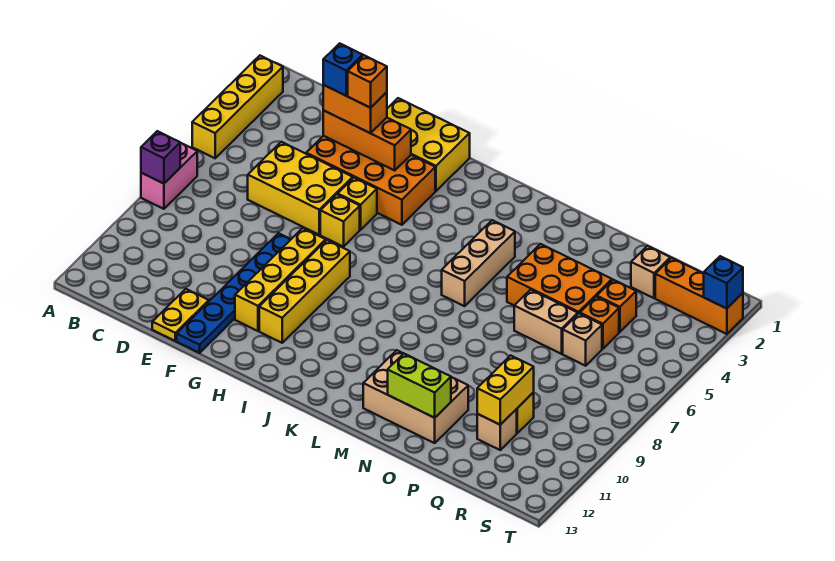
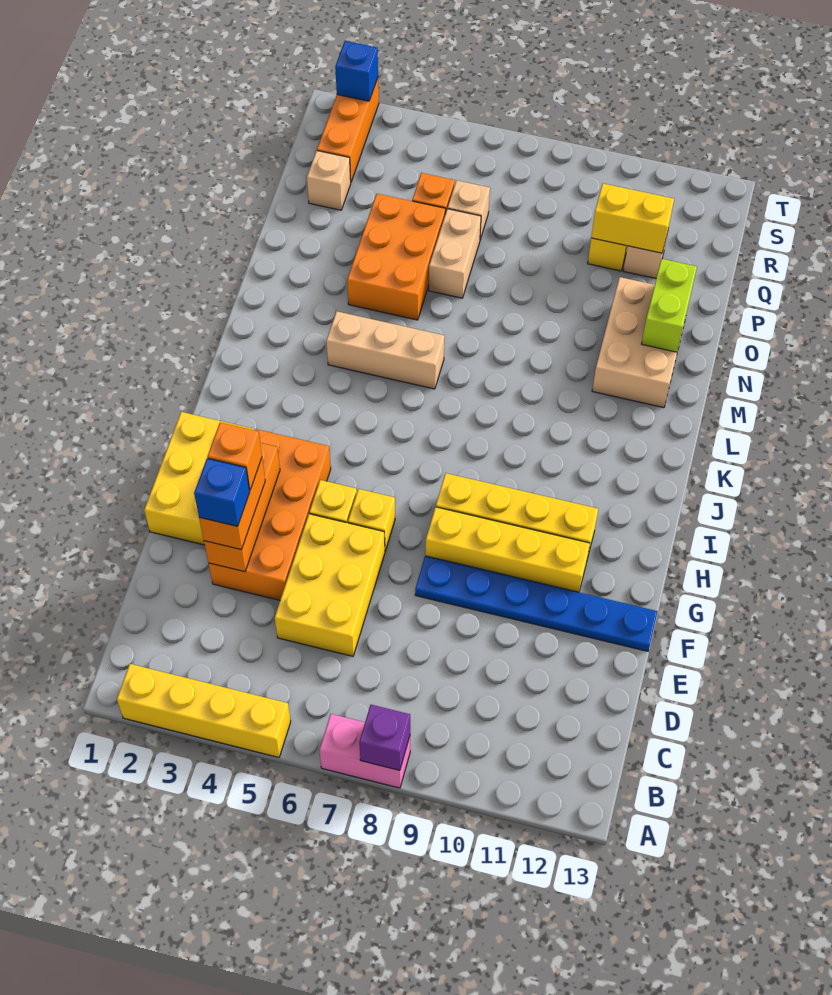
yellow 1x2 plate [152,289,209,341] -> none
orange 1x1 brick [597,280,636,332] -> none

